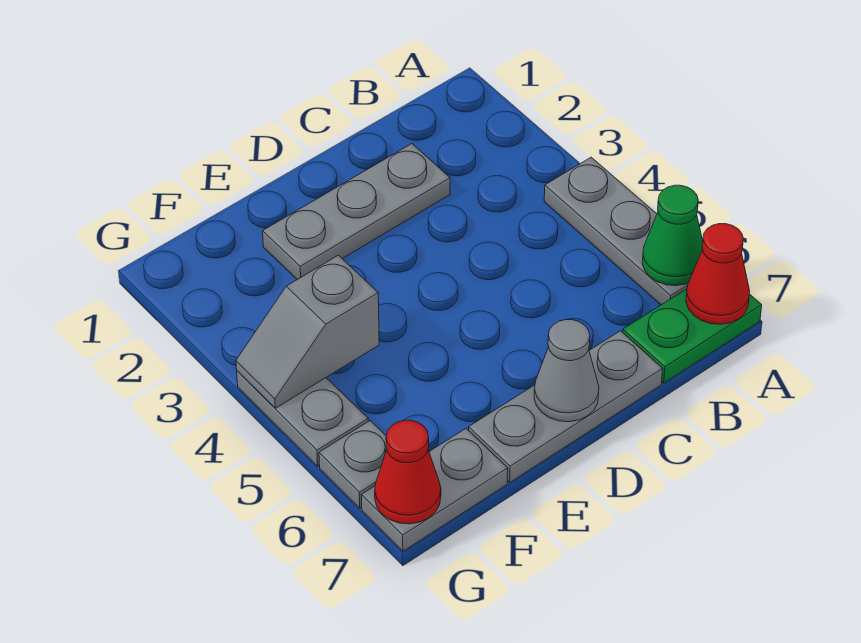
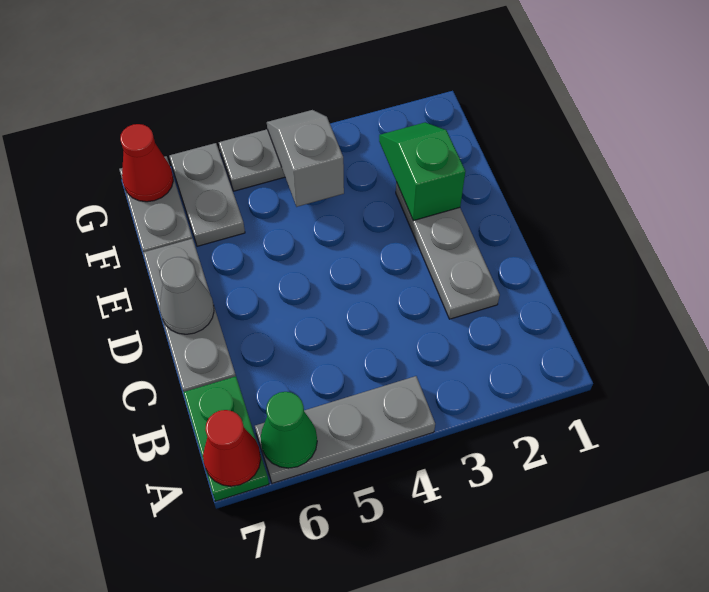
none -> green 1x2 slope [379,122,465,221]
grey 1x1 plate [319,421,387,508] -> grey 1x2 plate [169,143,245,246]

